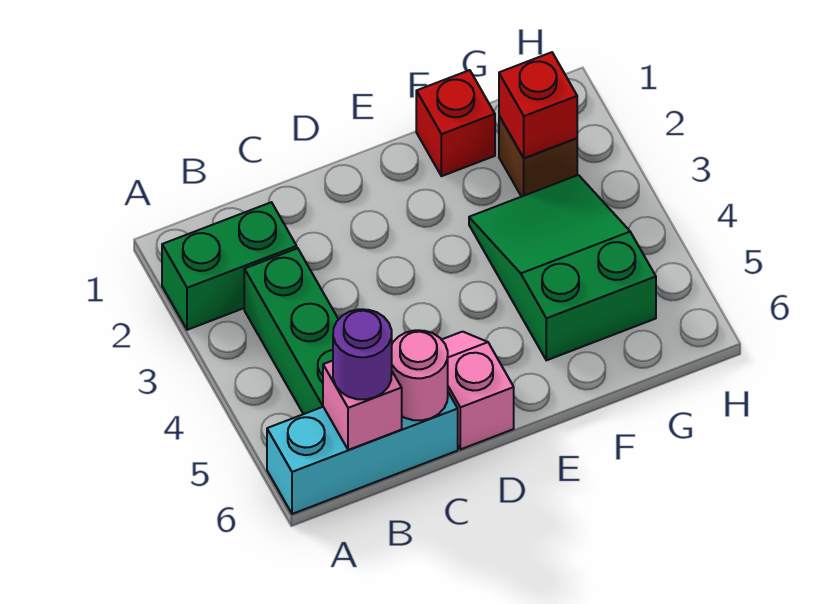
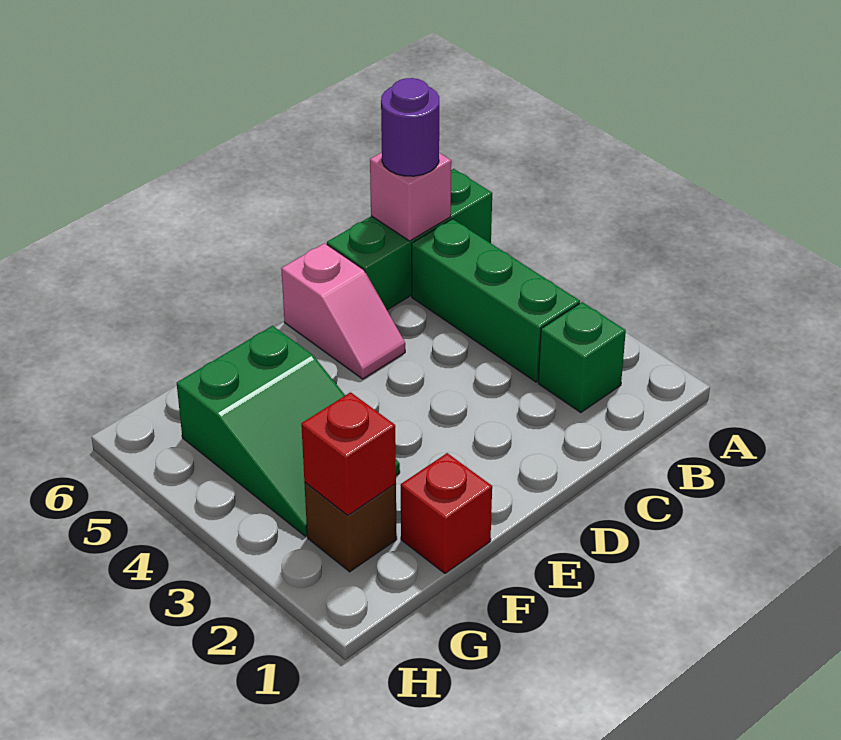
green 1x2 brick [162,202,297,330] -> green 1x1 brick [538,302,626,413]
cyan 1x3 brick [267,392,458,514] -> green 1x3 brick [327,169,492,310]
pink 1x1 round brick [392,330,448,420] -> none

